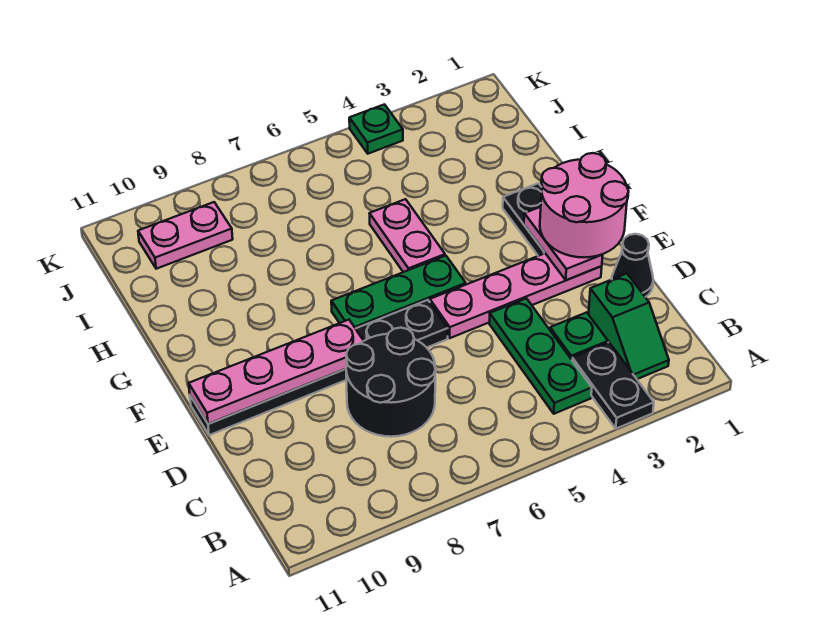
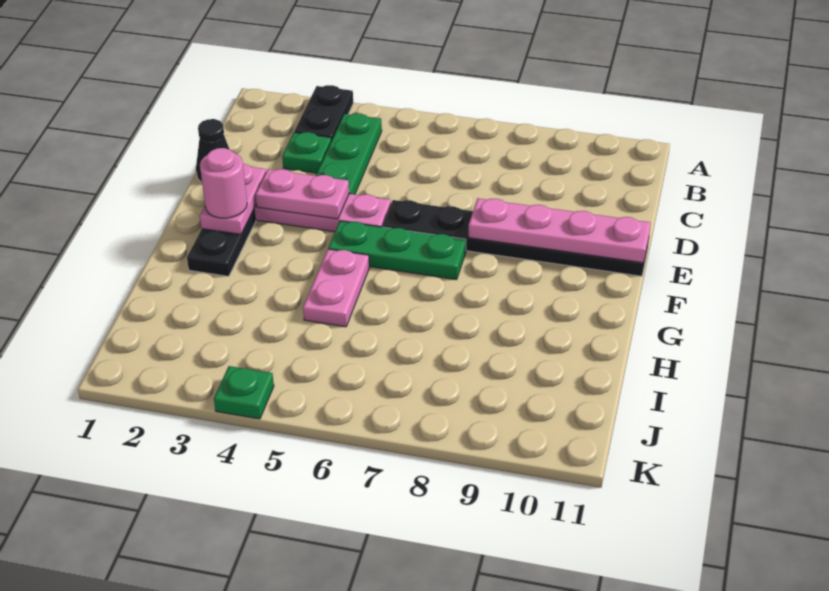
green 1x2 slope [588,274,669,379] -> none
black 2x2 round brick [346,328,436,437] -> none
pink 2x2 round brick [540,153,629,258] -> pink 1x1 round brick [200,148,247,218]
pink 1x2 plate [138,202,233,269] -> pink 1x2 plate moved to [255,169,349,219]

